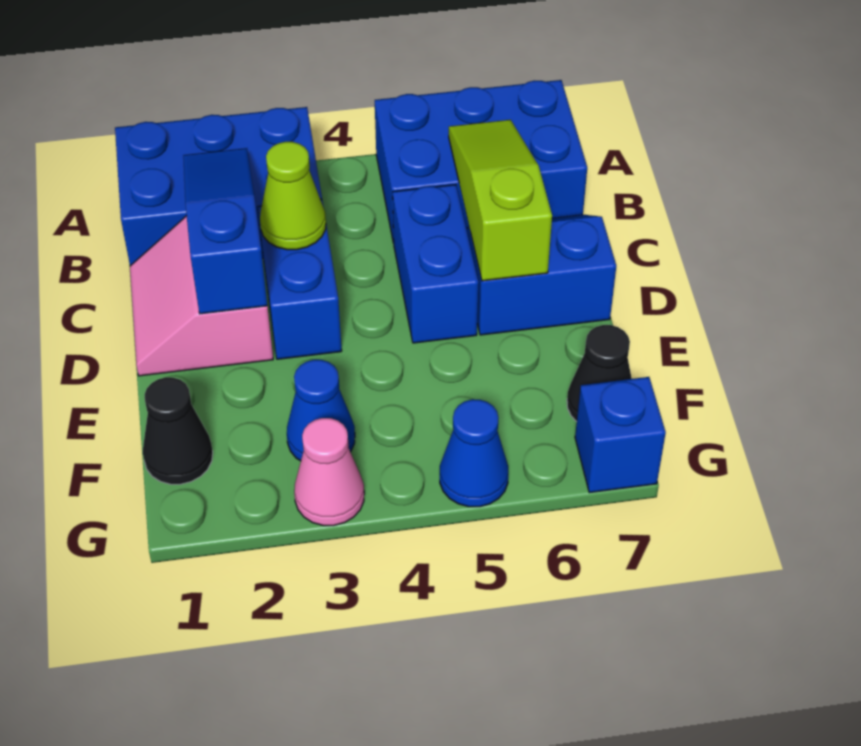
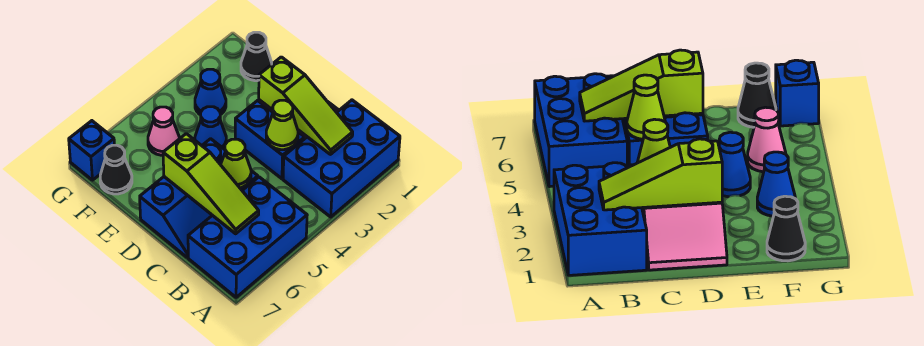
blue 1x3 slope [183,148,267,314] -> lime 1x3 slope [259,57,353,154]
none -> lime 1x1 cone [221,139,251,188]
pink 1x1 cone [294,418,364,526] -> pink 1x1 cone moved to [148,107,179,155]
blue 1x1 cone [440,399,508,507] -> blue 1x1 cone moved to [195,107,226,149]

